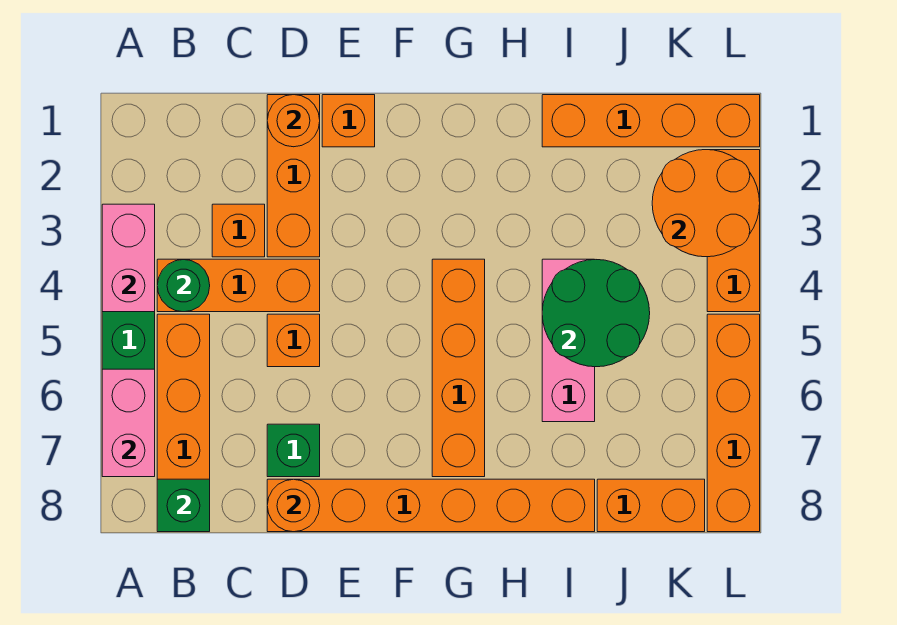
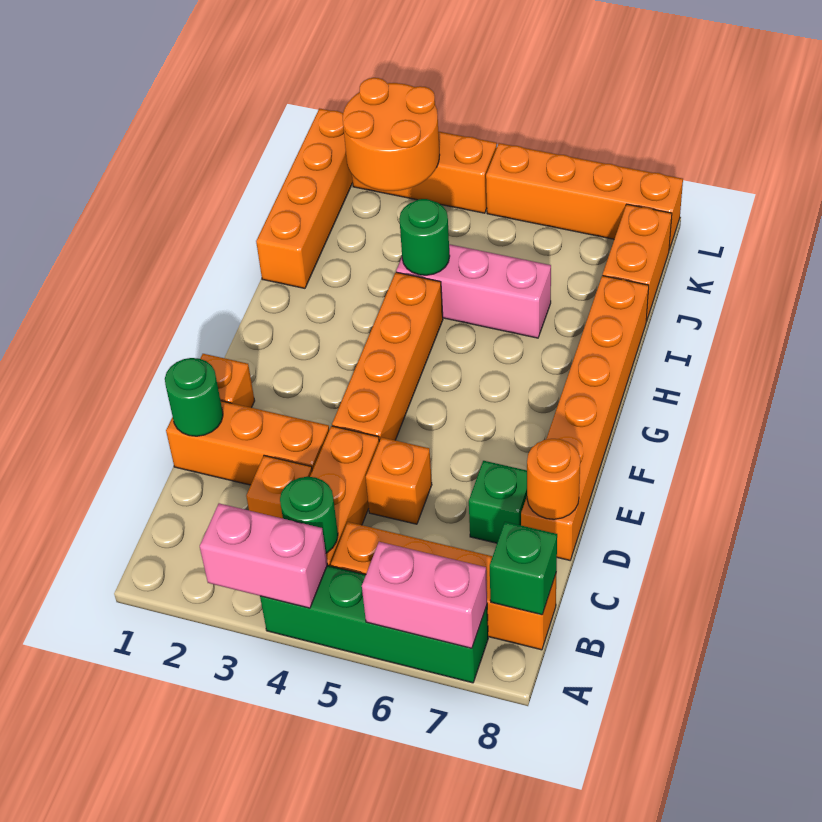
orange 1x1 round brick [267,95,320,147] -> green 1x1 round brick [165,358,223,436]
orange 1x4 brick [432,259,485,477] -> orange 1x4 brick turned to [332,272,443,441]
green 2x2 round brick [542,260,650,367] -> green 1x1 round brick [399,199,450,275]

